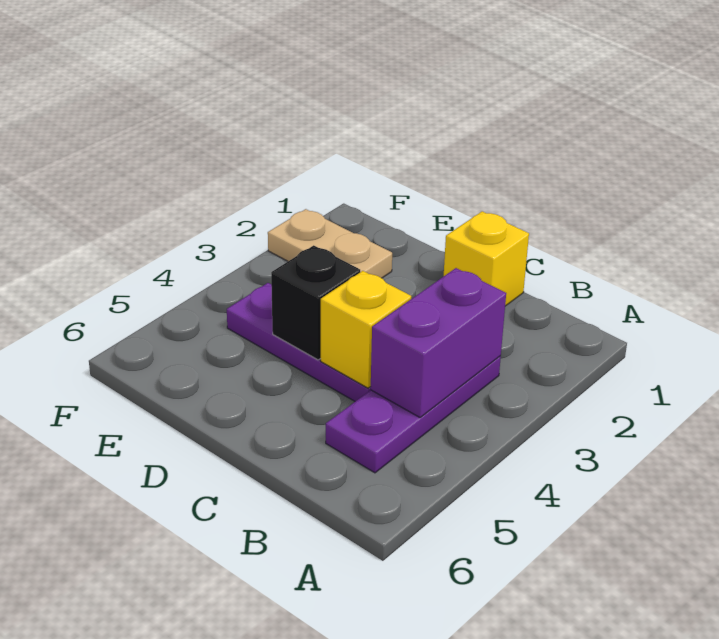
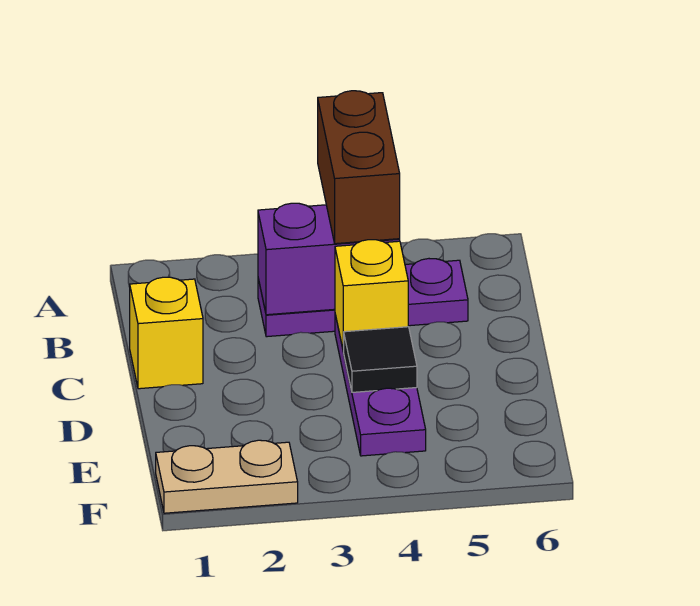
none -> brown 1x2 brick [318,91,400,244]
black 1x1 brick [271,245,360,360] -> black 1x1 tile [344,327,417,392]
tan 1x2 plate [268,209,392,278] -> tan 1x2 plate turned to [156,440,298,513]

